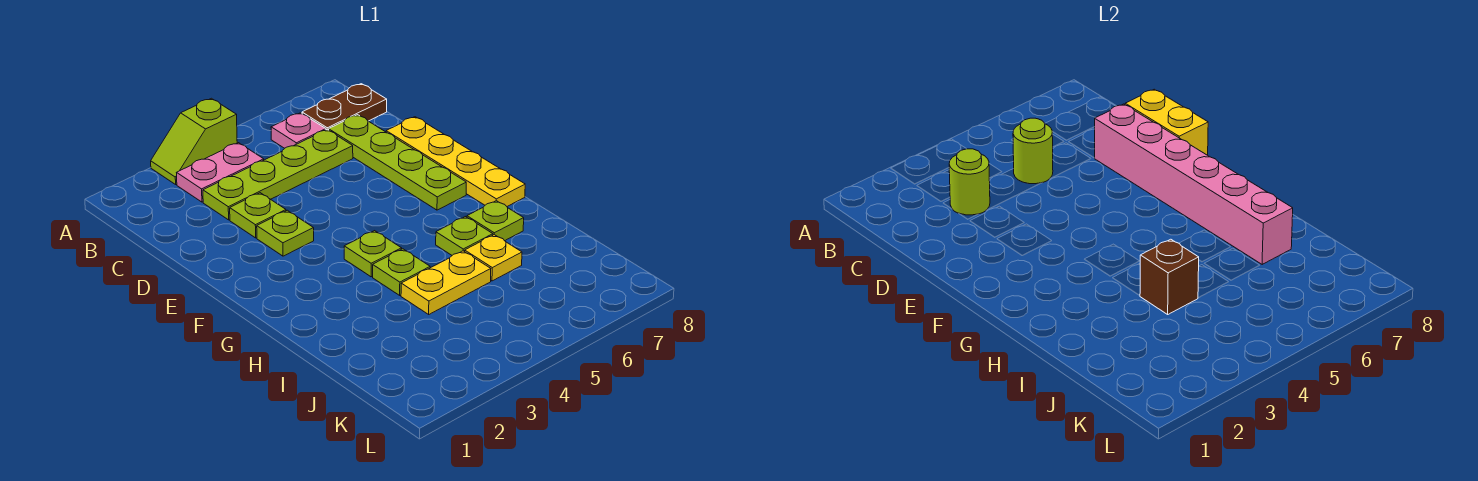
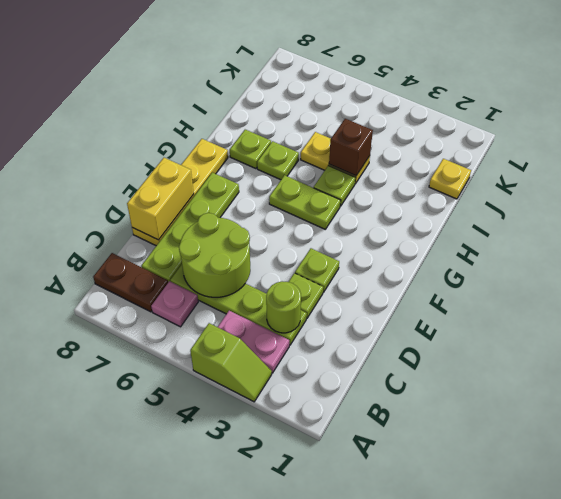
lime 1x1 round brick [1013,118,1053,184] -> lime 2x2 round brick [179,213,250,297]
pink 1x6 brick [1095,104,1293,265] -> none
lime 1x1 plate [344,231,402,277] -> lime 1x2 plate [269,175,341,229]
yellow 1x1 plate [465,235,522,281] -> yellow 1x1 plate moved to [429,159,471,199]

